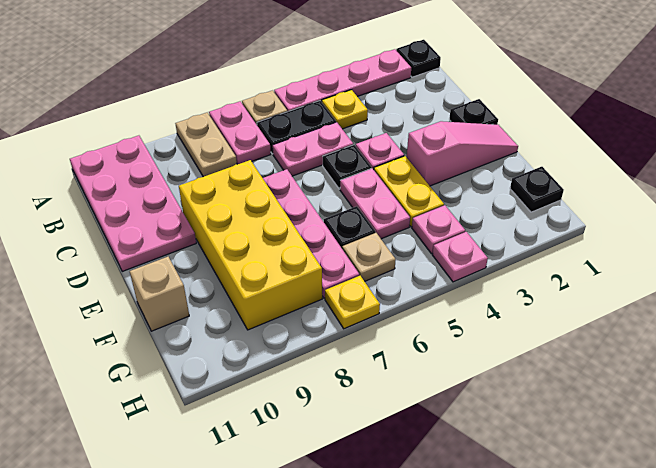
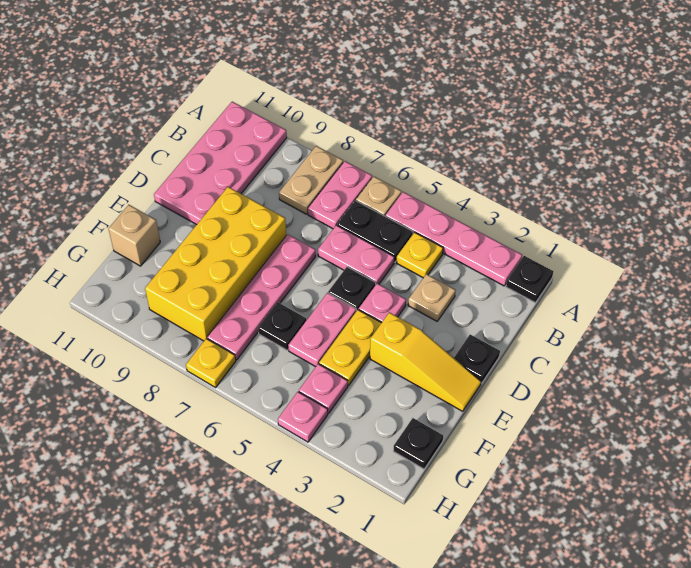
pink 1x3 slope [407,121,518,186] -> yellow 1x3 slope [370,312,481,411]
tan 1x1 plate [342,233,396,281] -> tan 1x1 plate moved to [408,274,456,321]

